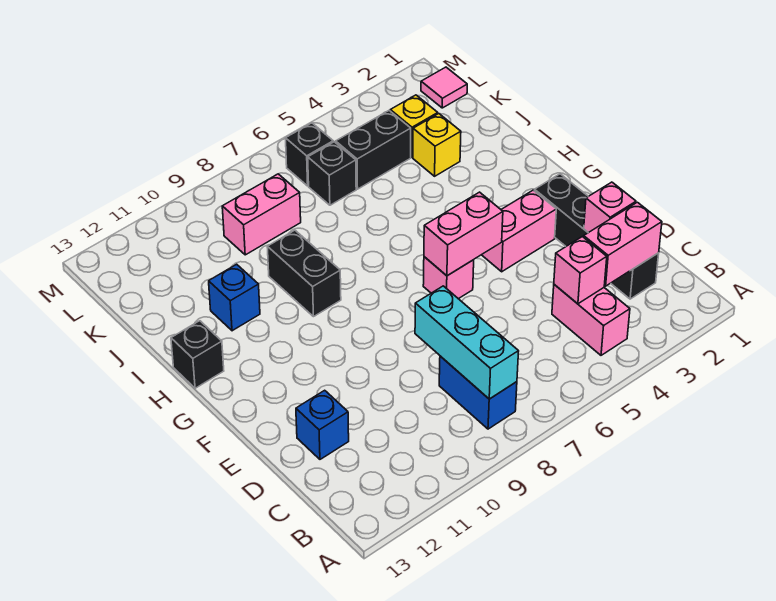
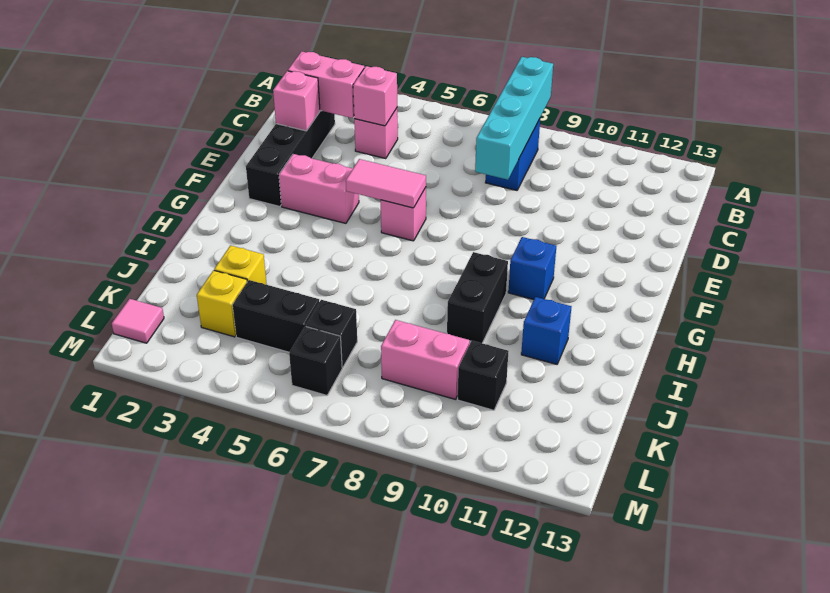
pink 1x2 brick [552,285,630,355] -> pink 1x1 brick [354,108,398,159]
cyan 1x3 brick [415,286,519,399] -> cyan 1x4 brick [475,57,553,180]
blue 1x1 brick [296,390,349,459] -> blue 1x1 brick moved to [508,237,556,300]
pink 1x2 brick [424,192,503,276] -> pink 1x2 tile [346,159,426,208]
black 1x1 brick [171,321,224,388] -> black 1x1 brick moved to [458,341,508,410]

